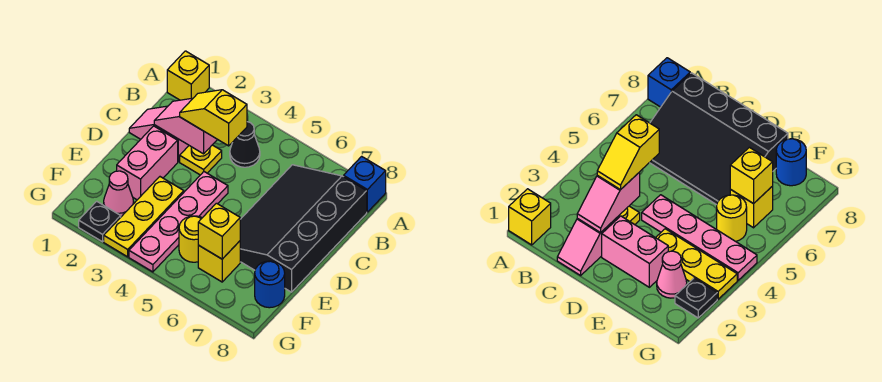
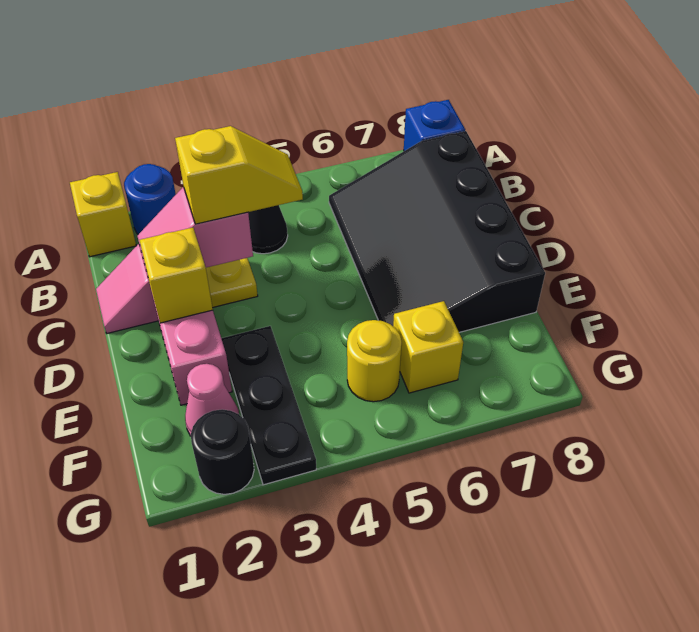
yellow 1x2 slope [180,90,247,146] -> yellow 1x2 slope turned to [175,126,303,224]
pink 1x4 plate [129,172,228,272] -> none
yellow 1x3 plate [104,177,184,257] -> black 1x3 plate [221,326,316,485]
yellow 1x1 brick [198,203,240,259] -> yellow 1x1 brick moved to [139,228,213,323]
blue 1x1 round brick [255,261,285,308] -> blue 1x1 round brick moved to [124,164,176,234]
black 1x1 plate [79,201,121,242] -> black 1x1 round brick [191,409,254,494]

